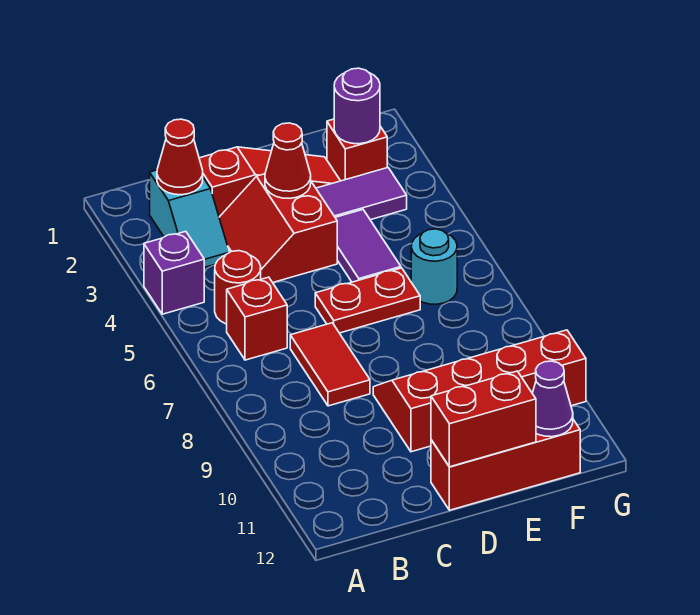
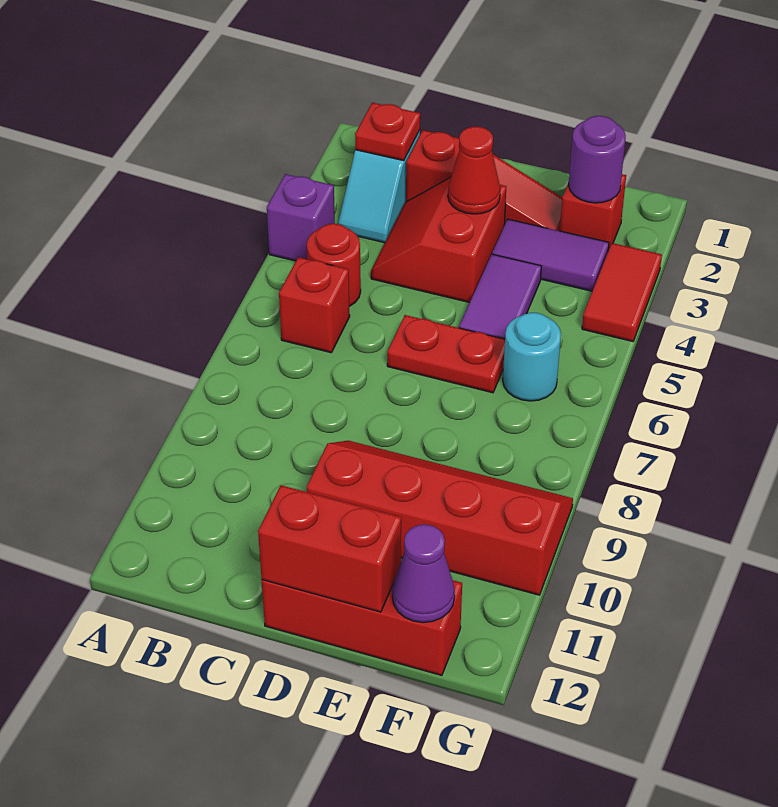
red 1x1 cone [157,119,203,195] -> red 1x1 plate [355,103,420,161]
red 1x2 tile [290,323,370,406] -> red 1x2 tile moved to [582,243,662,341]

